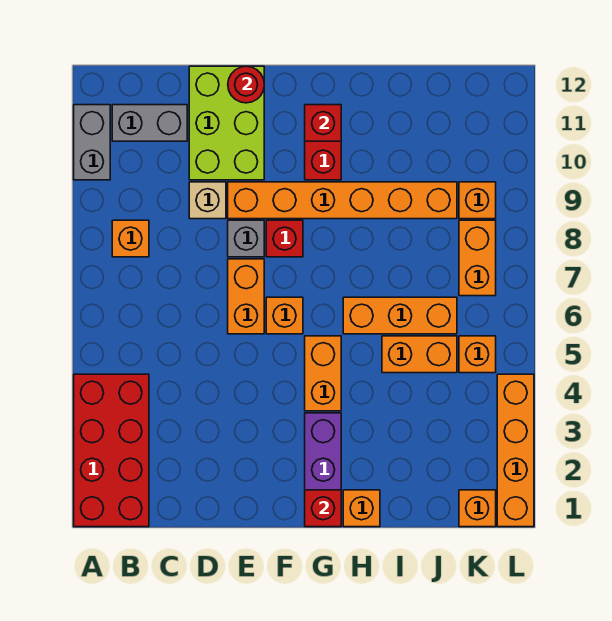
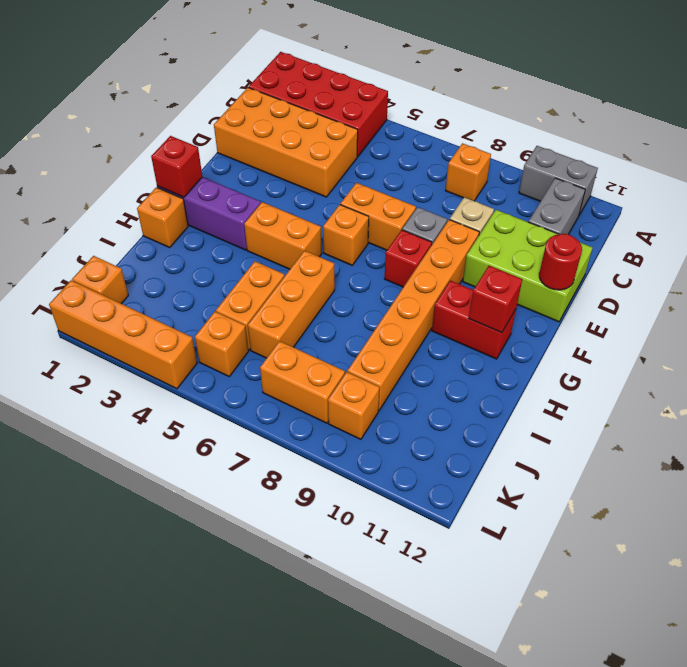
none -> orange 2x4 brick [214,88,358,197]

